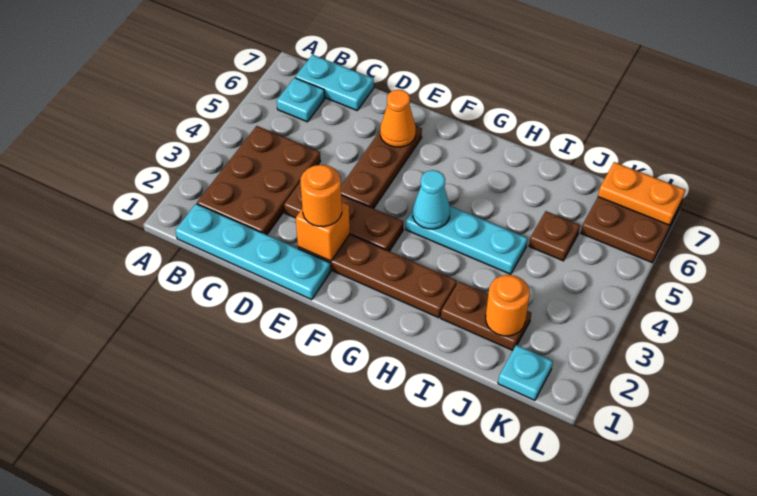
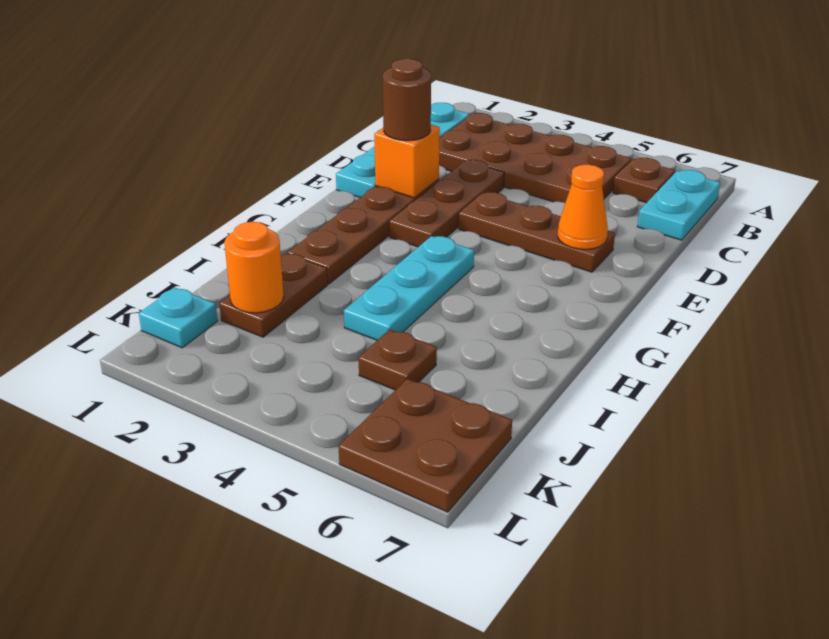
brown 2x3 plate [197,126,320,235] -> brown 2x4 plate [439,113,631,203]
cyan 1x1 plate [277,78,325,122] -> brown 1x1 plate [613,158,675,203]
orange 1x1 round brick [300,165,342,227] -> brown 1x1 round brick [383,59,431,141]
cyan 1x1 cone [413,170,450,229] -> none
orange 1x2 plate [598,162,685,225] -> none

